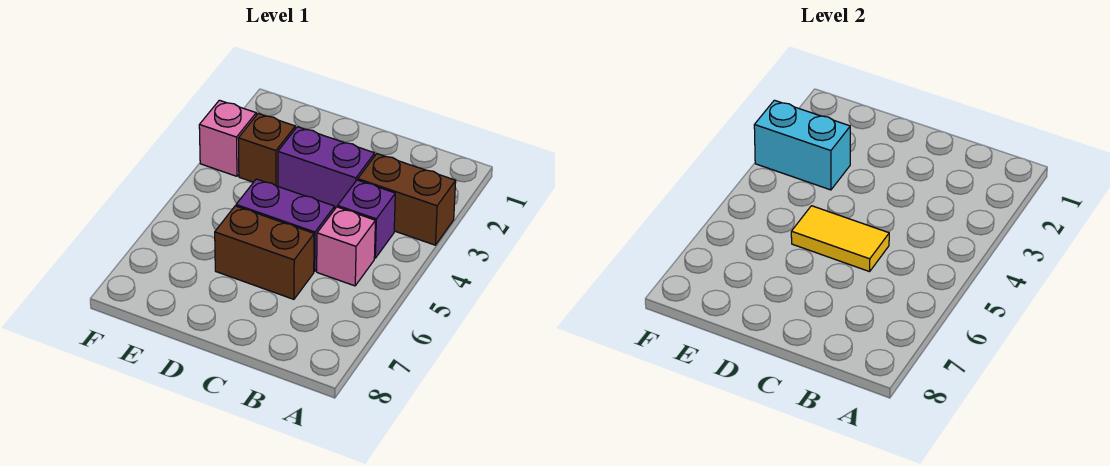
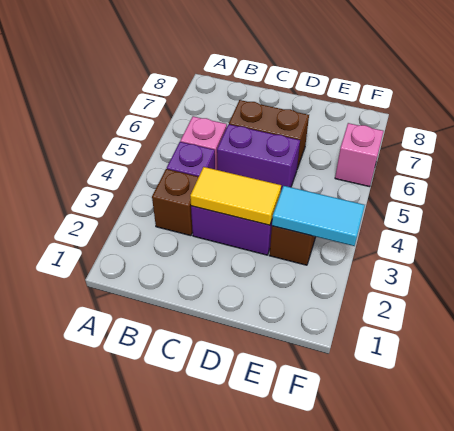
brown 1x2 brick [358,154,456,245] -> brown 1x1 brick [152,169,198,236]
yellow 1x2 tile [791,206,889,272] -> yellow 1x2 tile moved to [190,167,281,225]
cyan 1x2 brick [754,100,850,190] -> cyan 1x2 tile [272,186,365,246]
pink 1x1 brick [199,100,256,176] -> pink 1x1 brick moved to [335,123,384,187]

